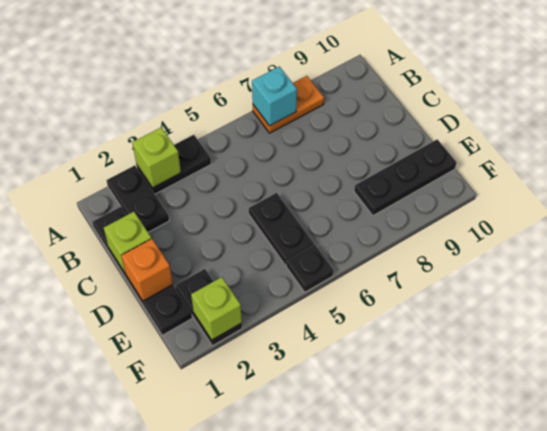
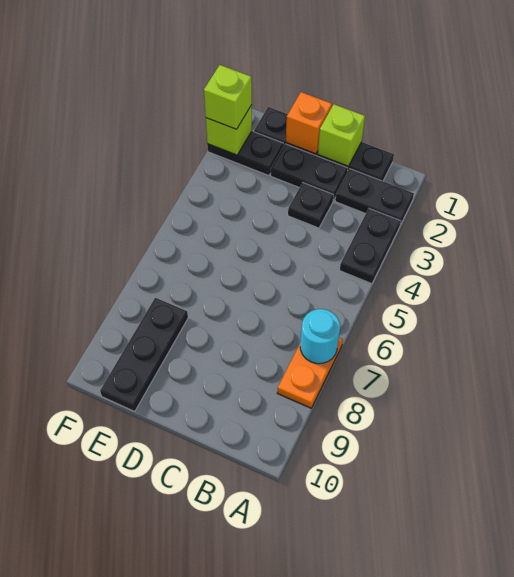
lime 1x1 brick [132,128,181,188] -> lime 1x1 brick moved to [204,65,252,129]
cyan 1x1 brick [252,66,297,126] -> cyan 1x1 round brick [300,309,340,364]
black 1x2 plate [249,193,314,265] -> black 1x2 plate moved to [271,144,348,201]
black 1x1 plate [286,245,334,292] -> black 1x1 plate moved to [288,183,334,228]

